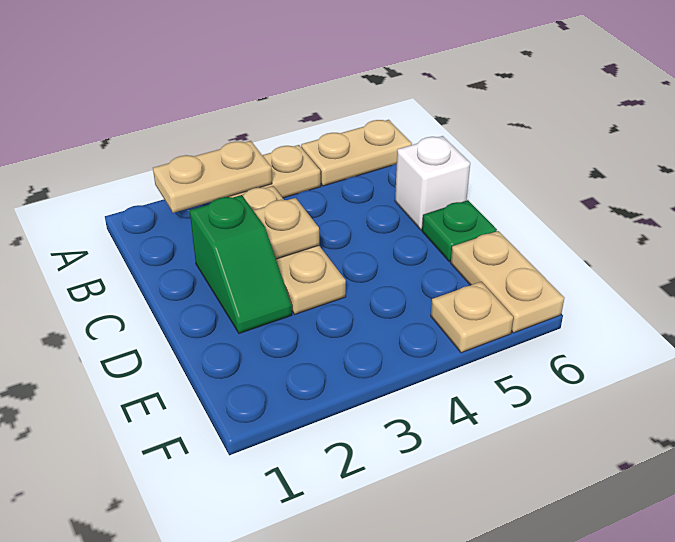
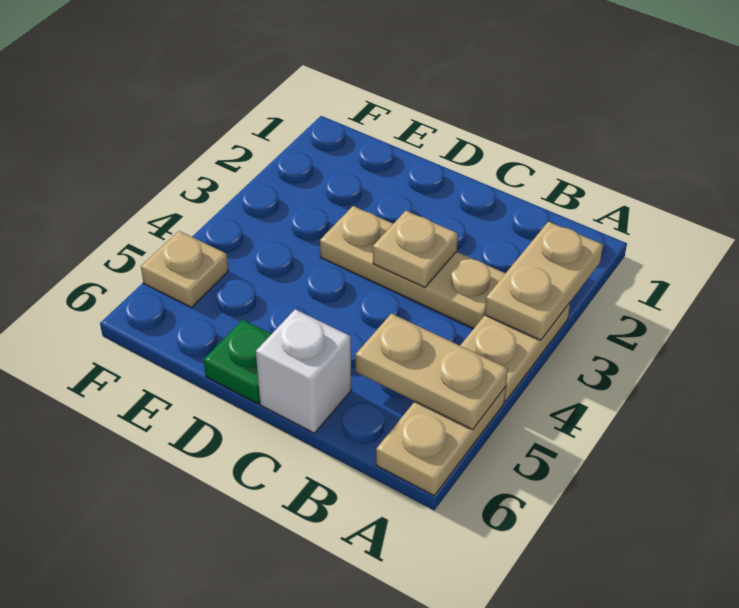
green 1x2 slope [190,195,292,333] -> none
tan 1x2 plate [451,231,564,333] -> tan 1x2 plate moved to [356,314,508,430]

